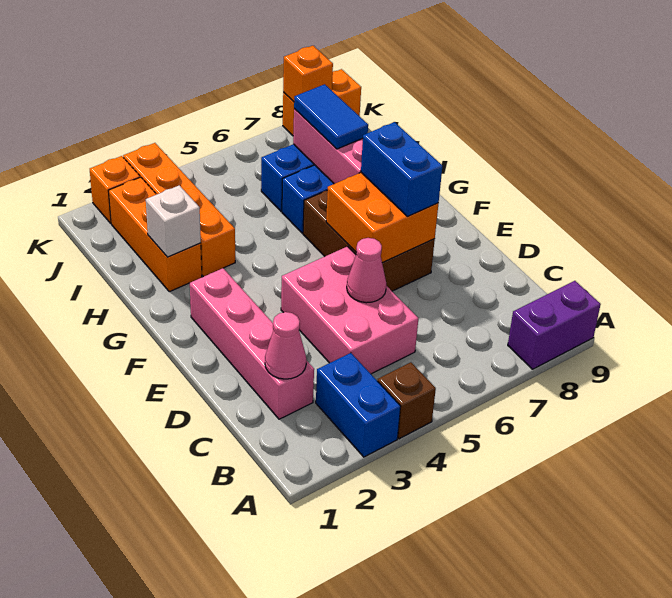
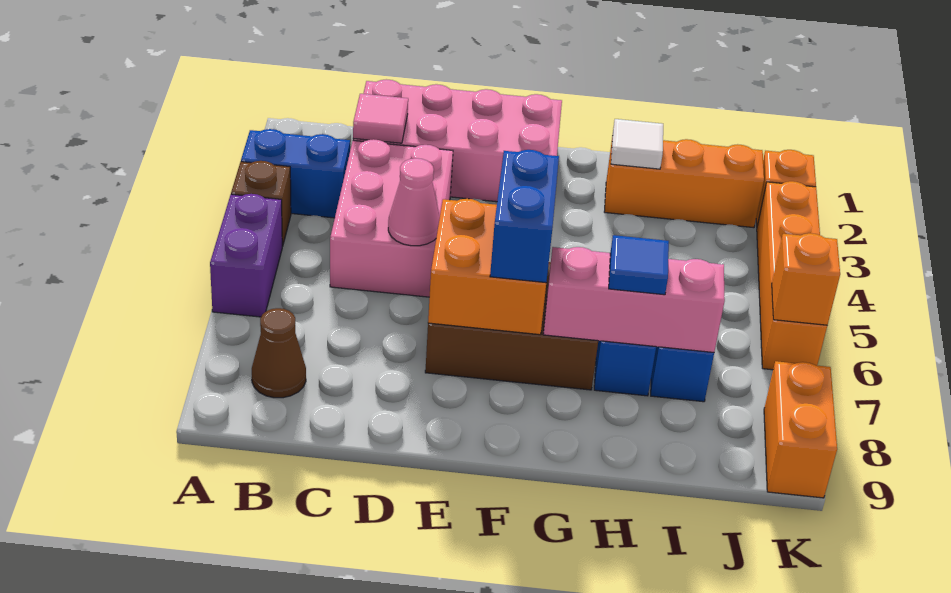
purple 1x2 brick [508,281,601,369] -> purple 1x2 brick moved to [210,194,282,317]
none -> brown 1x1 cone [252,308,306,398]
pink 1x4 brick [190,268,314,419] -> pink 2x4 brick [353,79,562,202]
pink 1x1 cone [265,312,306,379] -> pink 1x1 tile [353,94,408,143]
pink 2x3 brick [281,246,418,374] -> pink 2x3 brick turned to [330,139,453,297]
blue 1x2 brick [361,122,442,216] -> blue 1x2 brick turned to [490,150,559,283]
white 1x1 brick [146,185,201,257] -> white 1x1 tile [611,119,663,169]
orange 1x4 brick [123,143,235,277] -> orange 1x4 brick turned to [757,181,827,370]
blue 1x2 tile [294,84,368,149] -> blue 1x1 tile [609,235,669,295]
orange 1x1 brick [283,46,333,102] -> orange 1x1 brick moved to [772,233,840,325]

